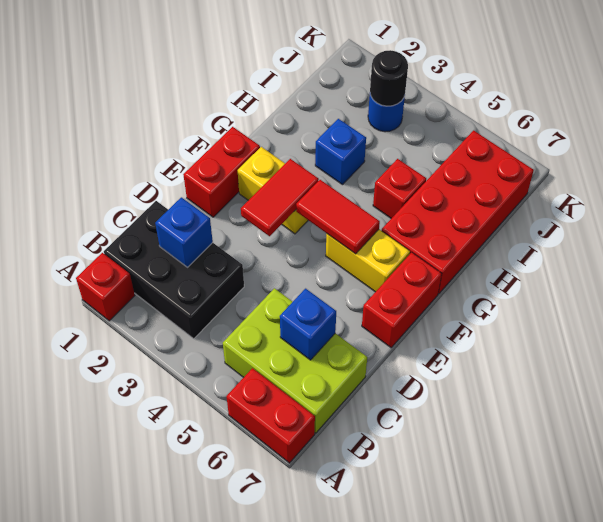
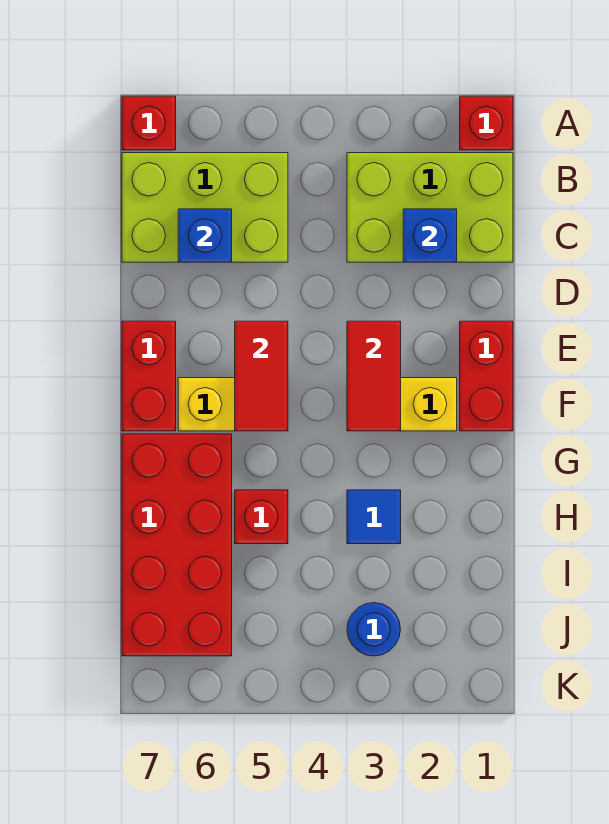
red 1x2 brick [226,368,315,463] -> red 1x1 brick [122,96,176,150]
black 2x3 brick [104,201,244,339] -> lime 2x3 brick [347,153,513,262]
red 1x2 tile [296,180,380,254] -> red 1x2 tile turned to [235,321,288,431]
blue 1x1 brick [315,119,366,185] -> blue 1x1 tile [347,490,401,544]
black 1x1 round brick [370,50,408,106] -> none

